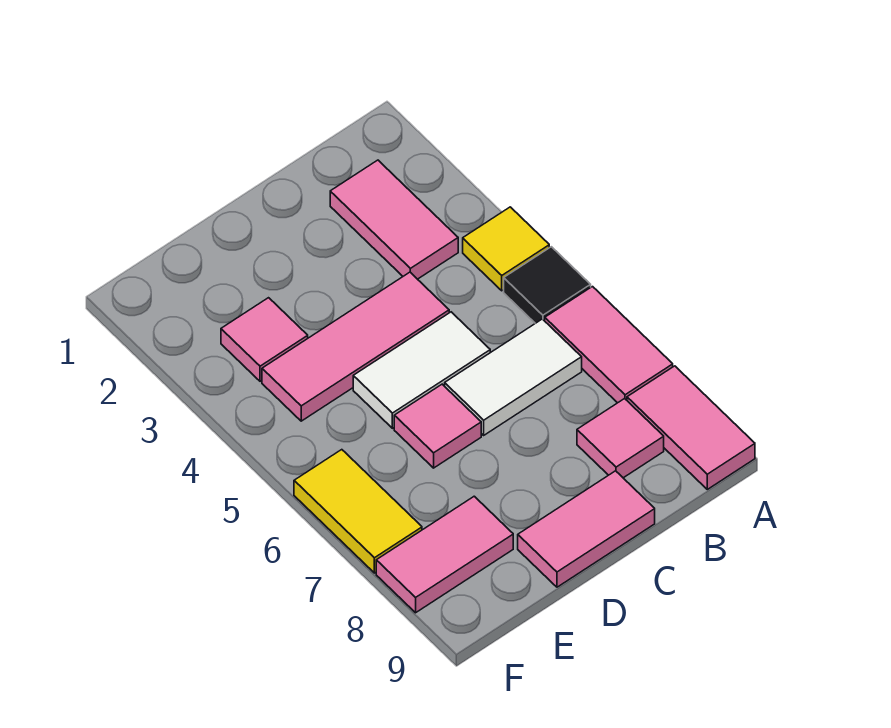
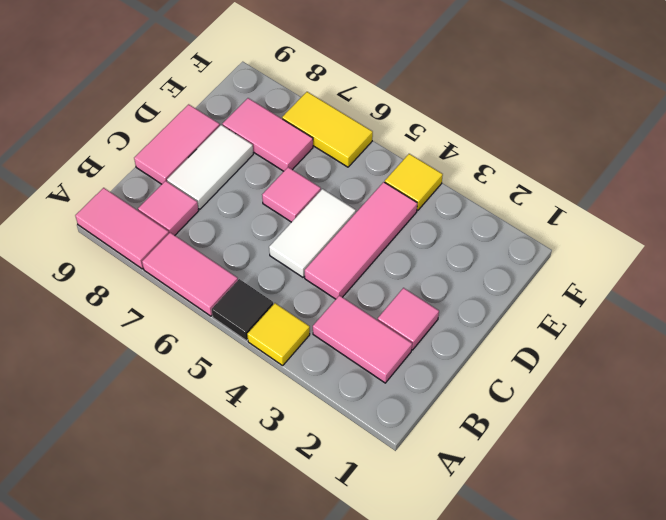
white 1x2 tile [445,319,582,435] -> white 1x2 tile moved to [167,125,253,209]
pink 1x1 tile [221,298,308,381] -> pink 1x1 tile moved to [378,288,439,350]
pink 1x2 tile [376,496,513,613] -> pink 1x2 tile turned to [223,98,313,171]
none -> yellow 1x1 tile [385,154,443,211]

